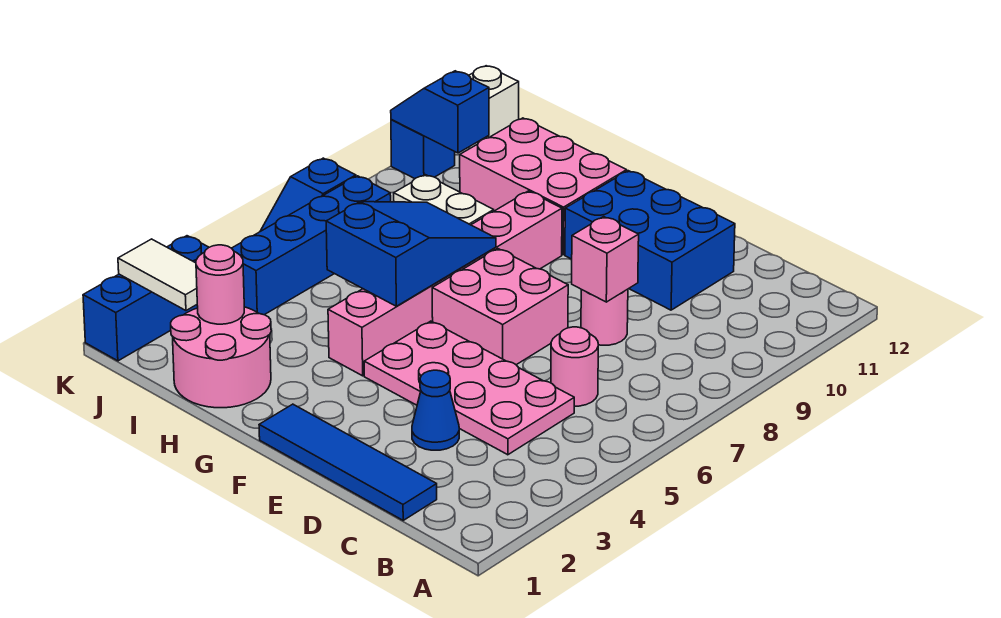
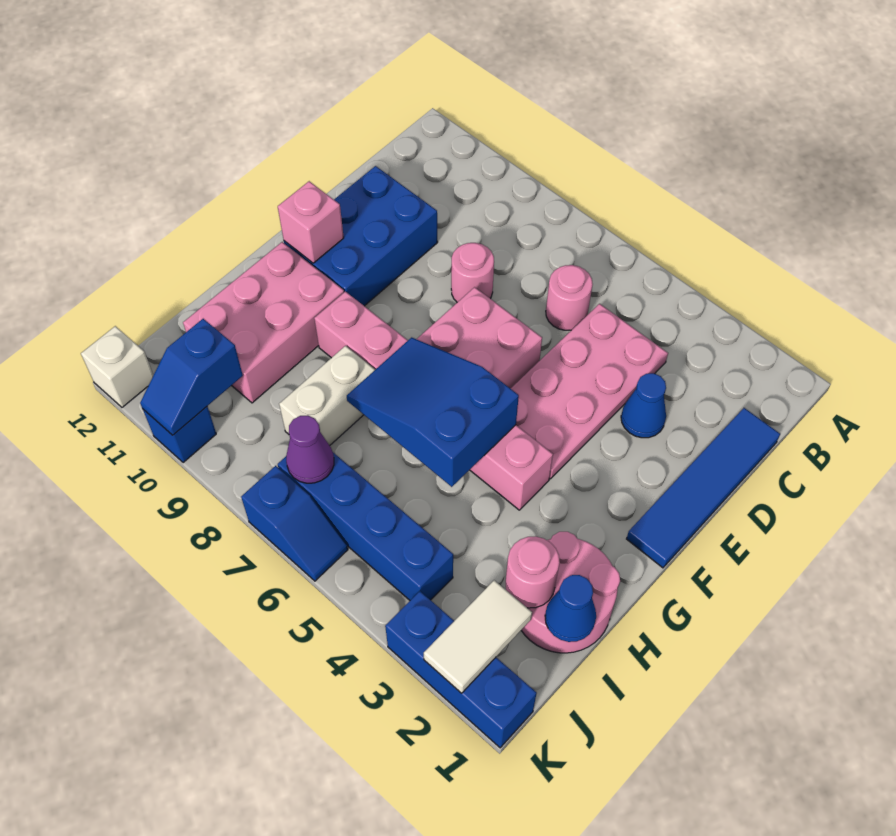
pink 1x1 brick [572,217,639,302] -> pink 1x1 brick moved to [278,181,344,263]
none -> blue 1x1 cone [545,575,596,642]
none -> purple 1x1 cone [286,415,334,483]

